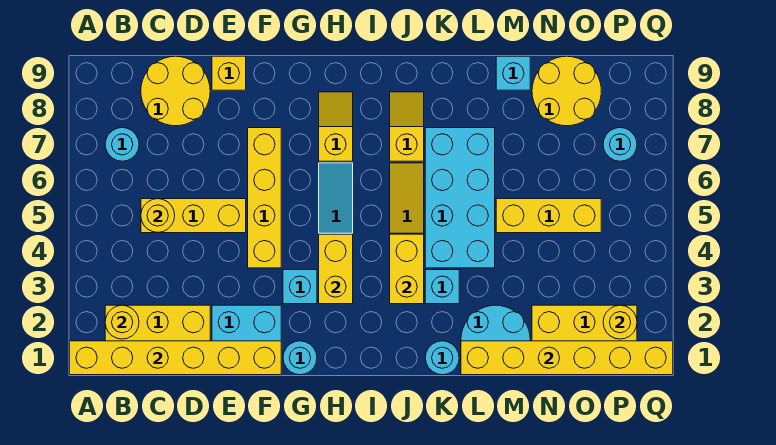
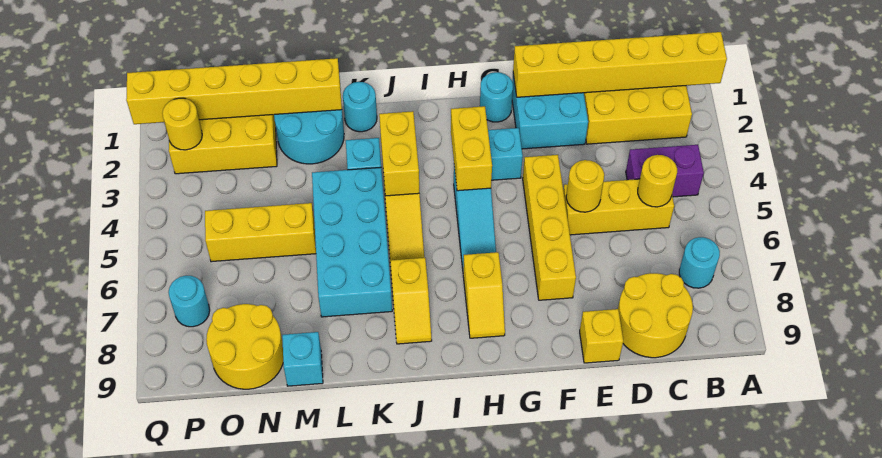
yellow 1x1 round brick [105,305,139,339] -> yellow 1x1 round brick moved to [566,160,604,212]
none -> purple 1x2 brick [626,145,704,197]

